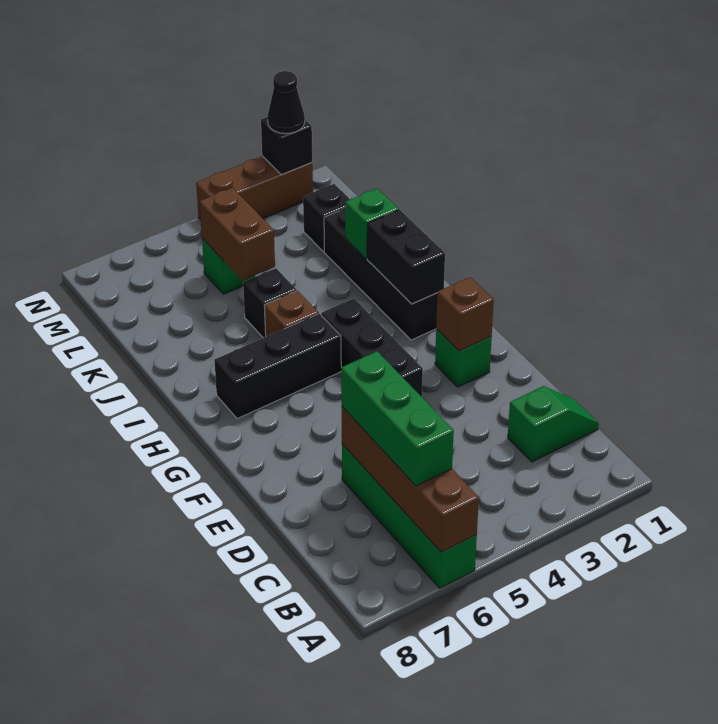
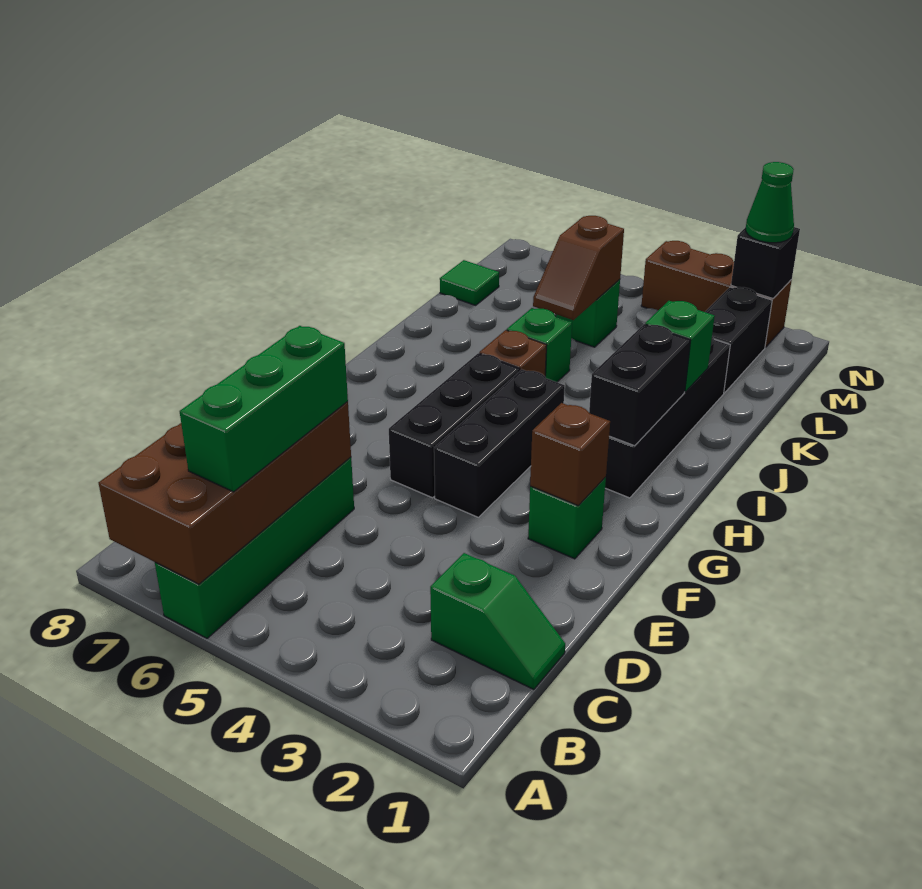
brown 1x4 brick [342,407,479,552] -> brown 2x4 brick [99,402,351,584]
black 1x3 brick [214,314,341,419] -> black 1x3 brick turned to [389,353,520,498]
black 1x1 brick [243,268,297,338] -> green 1x1 brick [507,308,572,382]
brown 1x2 brick [200,188,275,280] -> brown 1x2 slope [533,216,624,320]
black 1x1 brick [303,184,350,252] -> black 1x2 brick [705,287,772,393]
none -> green 1x1 tile [440,260,499,305]
black 1x1 cone [268,71,305,134] -> green 1x1 cone [746,162,794,243]

